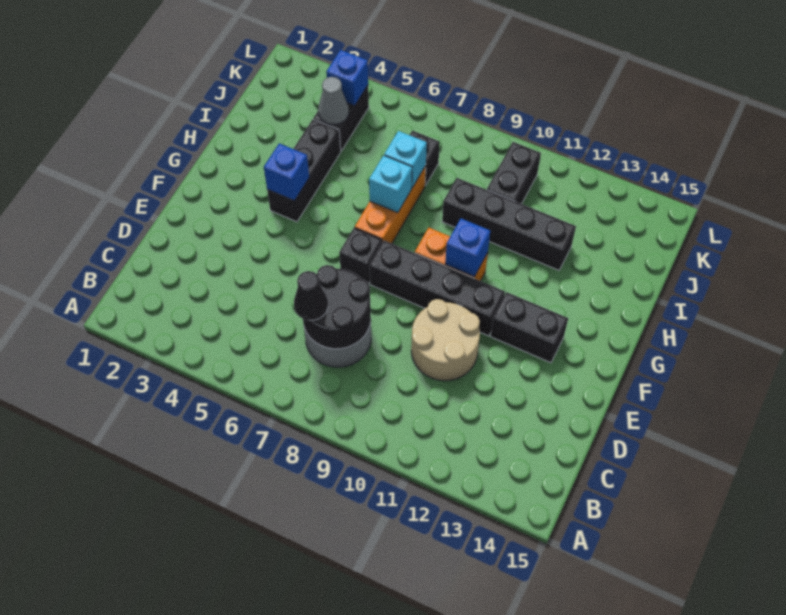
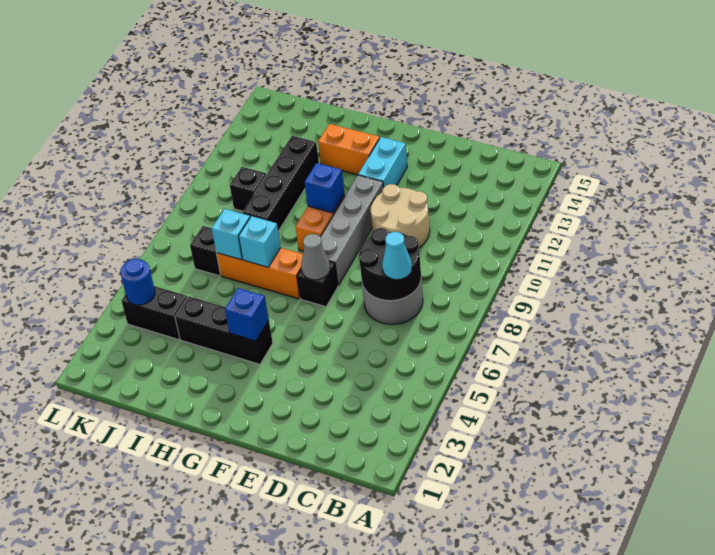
black 1x1 cone [294,271,328,320] -> cyan 1x1 cone [382,232,412,279]
black 1x4 brick [369,240,505,336] -> grey 1x4 brick [320,175,384,285]
black 1x2 brick [491,292,568,363] -> cyan 1x2 brick [358,137,407,187]
none -> orange 1x2 brick [318,124,380,175]
grey 1x1 cone [318,77,349,124] -> grey 1x1 cone moved to [301,234,330,280]
black 1x2 brick [487,142,541,204] -> black 1x1 brick [230,167,266,211]
blue 1x1 brick [326,50,368,106] -> blue 1x1 round brick [120,259,155,305]

